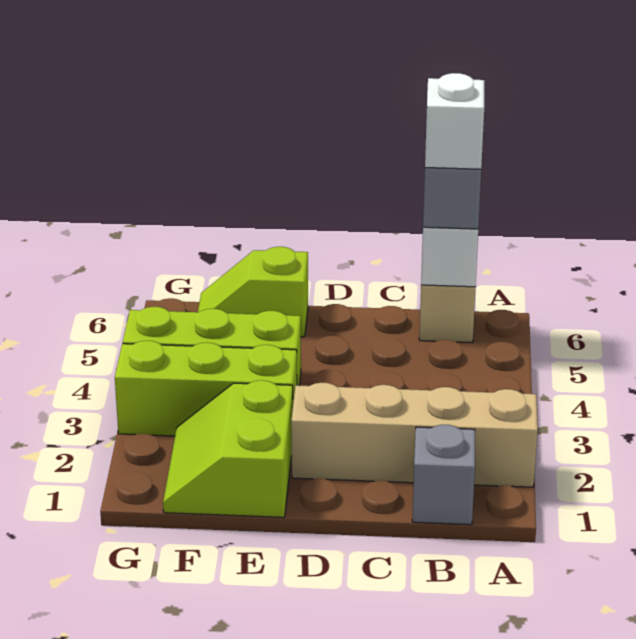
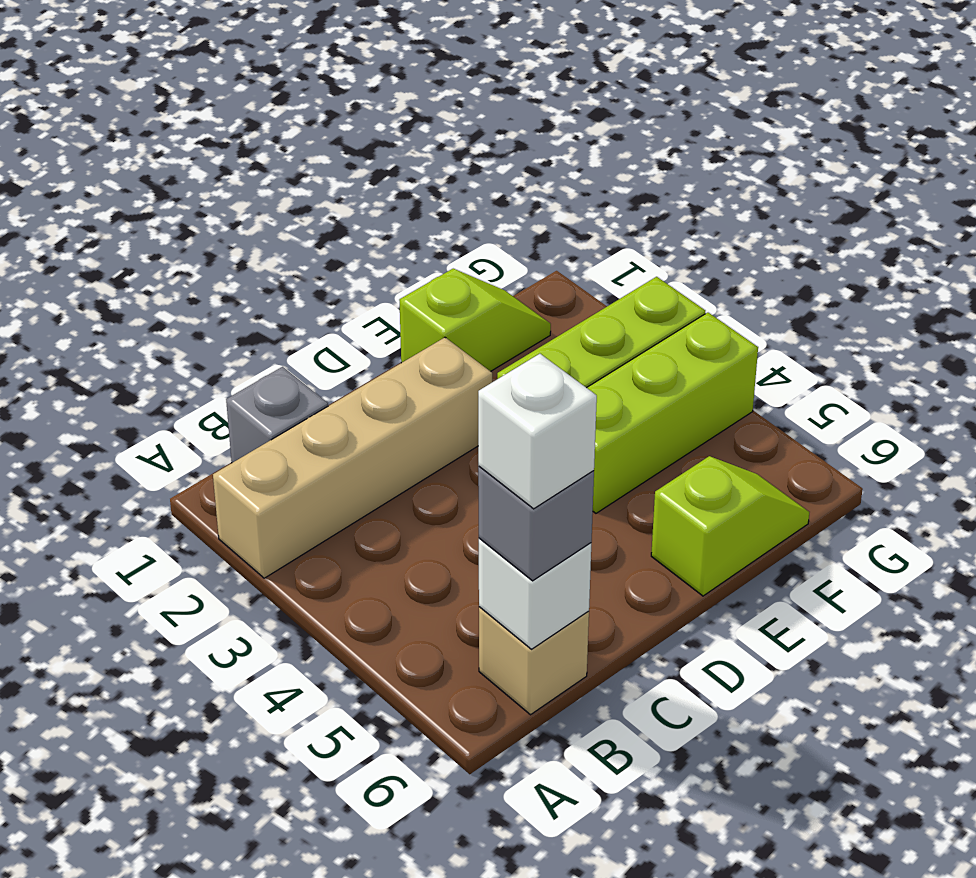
lime 2x2 slope [163,380,293,517] -> lime 1x2 slope [399,269,551,371]

